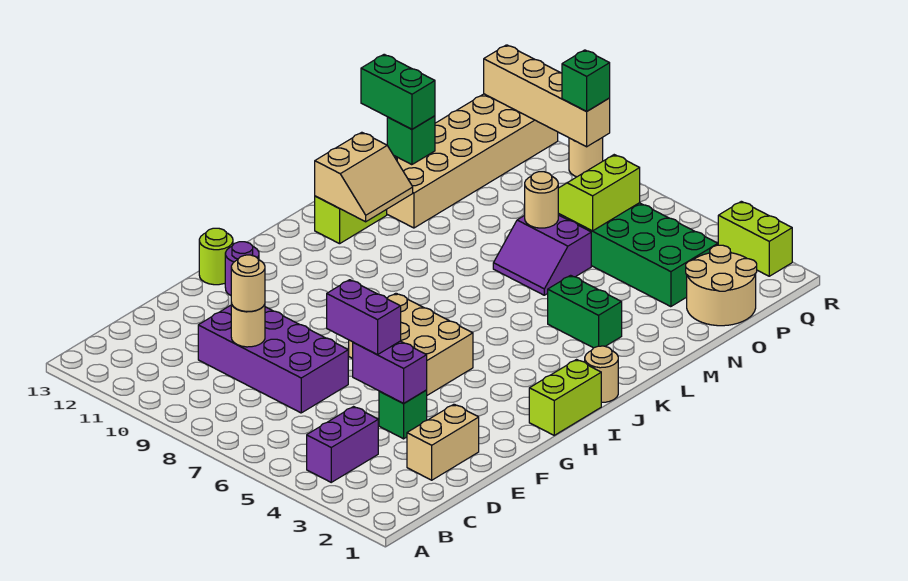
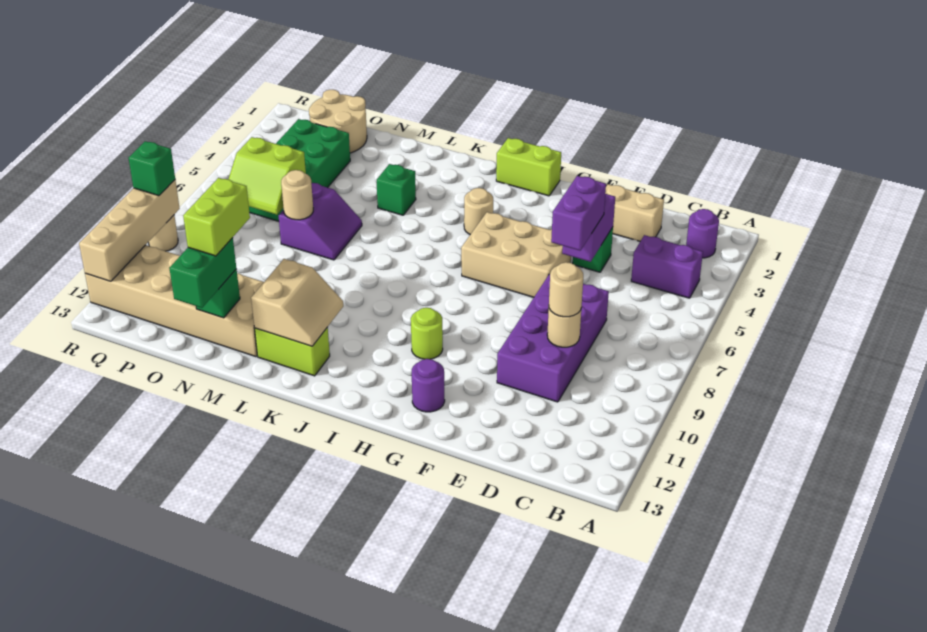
none -> purple 1x1 round brick [686,209,719,258]
tan 2x3 brick [349,293,473,395] -> tan 2x3 brick turned to [461,212,571,297]
lime 1x1 round brick [199,228,233,285] -> lime 1x1 round brick moved to [411,308,443,359]
tan 1x1 round brick [585,346,618,403] -> tan 1x1 round brick moved to [464,188,493,235]
tan 2x2 slope [315,132,413,222] -> tan 2x2 slope turned to [251,259,343,346]
green 1x2 brick [548,275,622,348] -> green 1x1 brick [377,164,416,215]
lime 1x2 brick [718,201,792,276] -> lime 1x2 brick moved to [183,178,250,256]

